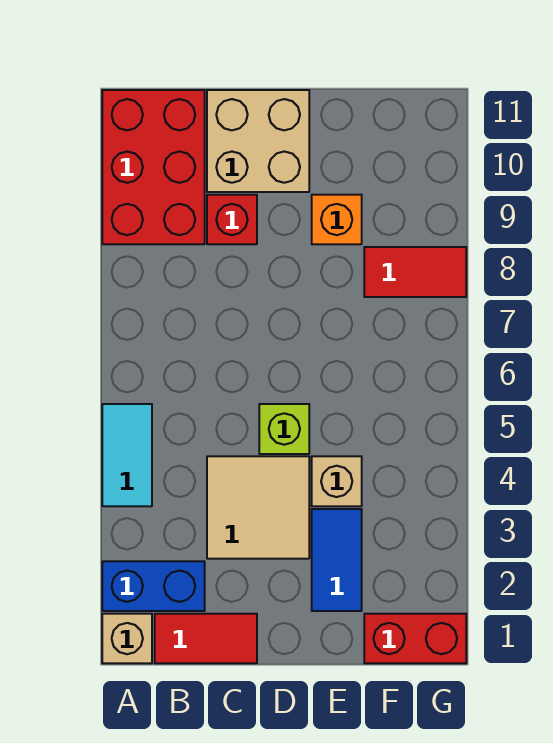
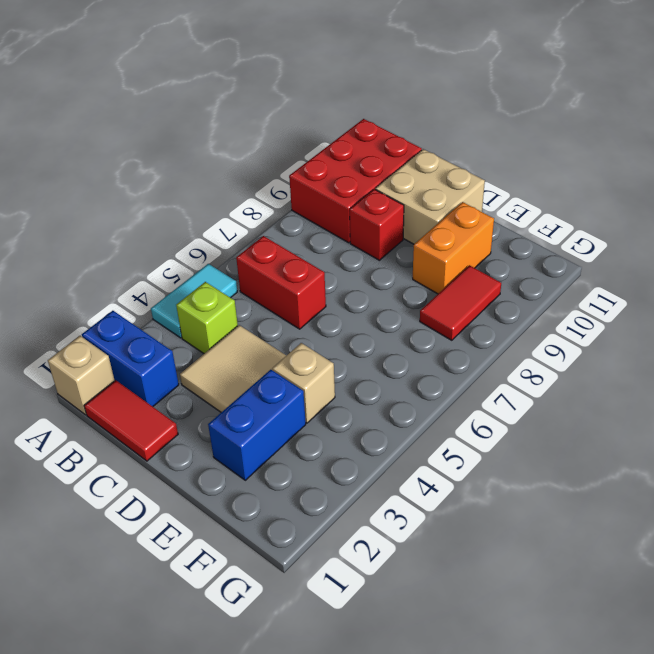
lime 1x1 brick [259,404,309,454] -> lime 1x1 brick moved to [176,282,238,354]
blue 1x2 tile [312,509,362,611] -> blue 1x2 brick [208,370,306,480]
orange 1x1 brick [312,195,362,244] -> orange 1x2 brick [413,202,494,294]
red 1x2 brick [364,614,466,663] -> red 1x2 brick moved to [236,236,326,329]
red 1x2 tile [364,247,466,297] -> red 1x2 tile turned to [420,265,501,340]

